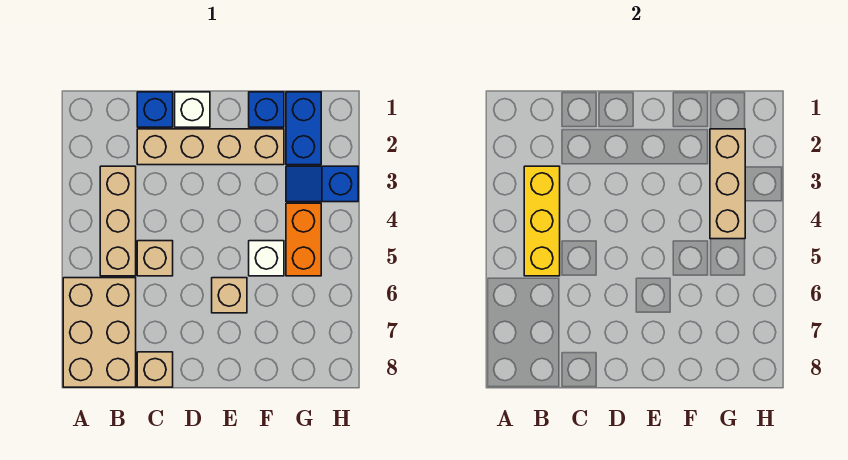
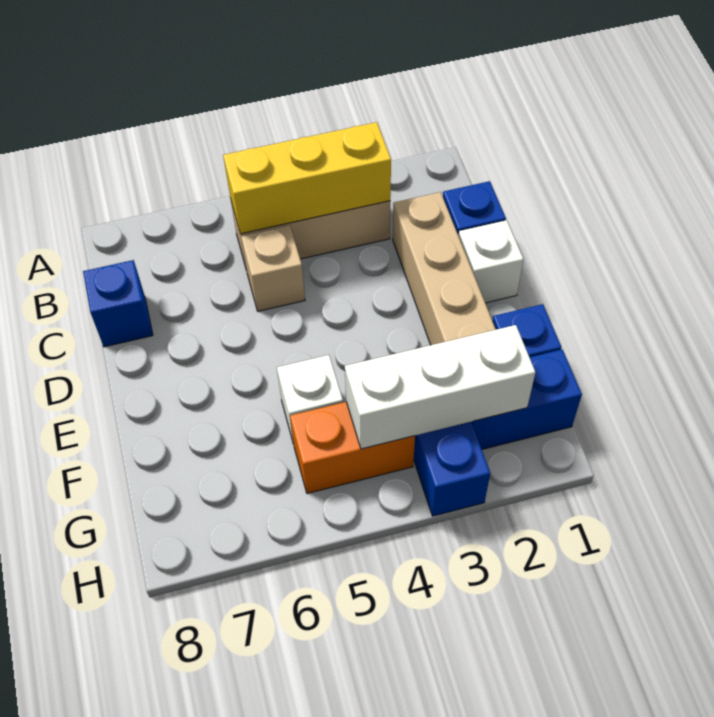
tan 2x3 brick [63,278,136,387] -> none
tan 1x1 brick [137,352,173,387] -> blue 1x1 brick [83,260,153,347]
tan 1x1 brick [212,278,247,313] -> none
tan 1x3 brick [710,129,745,239] -> white 1x3 brick [345,325,535,449]

